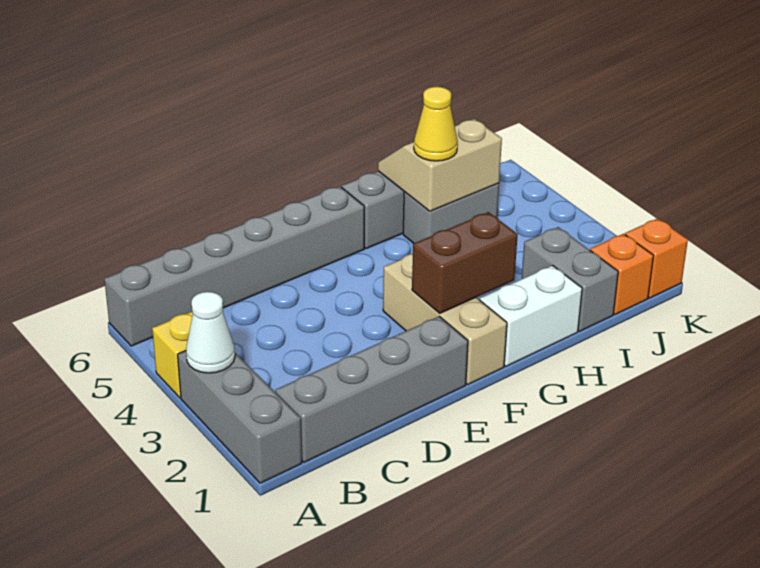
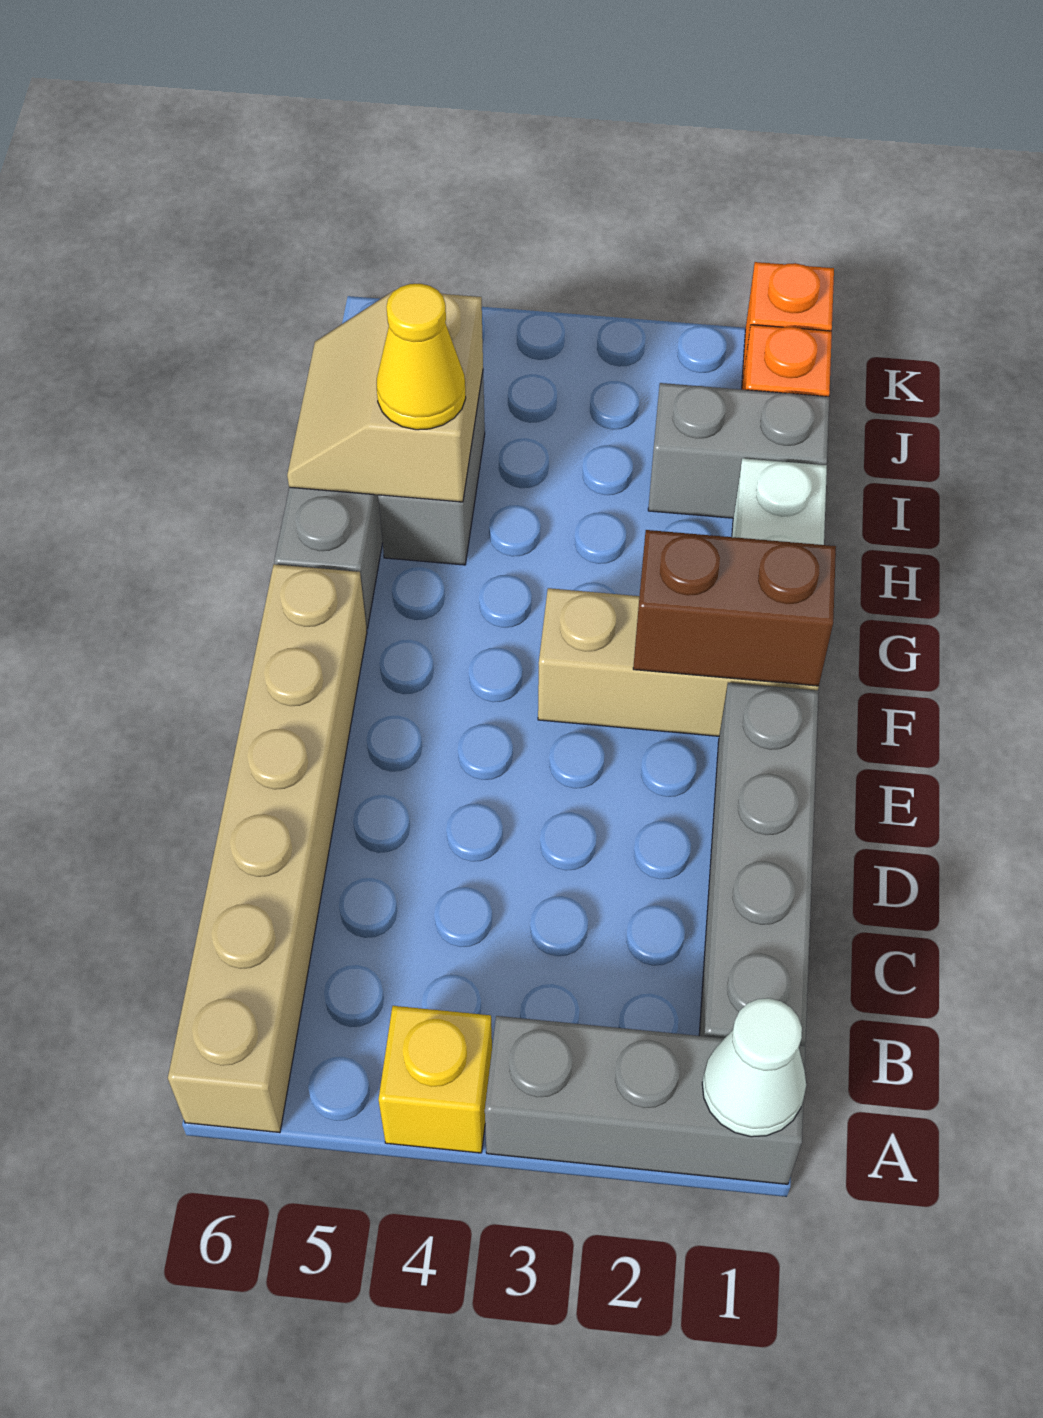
white 1x1 cone [186,292,235,373] -> white 1x1 cone moved to [702,998,806,1137]
grey 1x6 brick [104,186,364,346] -> tan 1x6 brick [168,564,367,1133]
brown 1x2 brick [412,212,518,313] -> brown 1x2 brick turned to [633,530,836,686]

